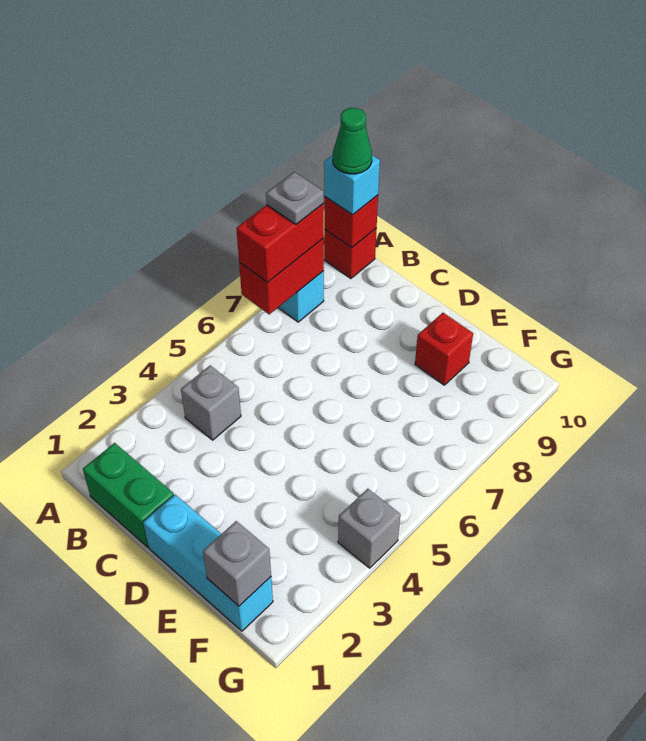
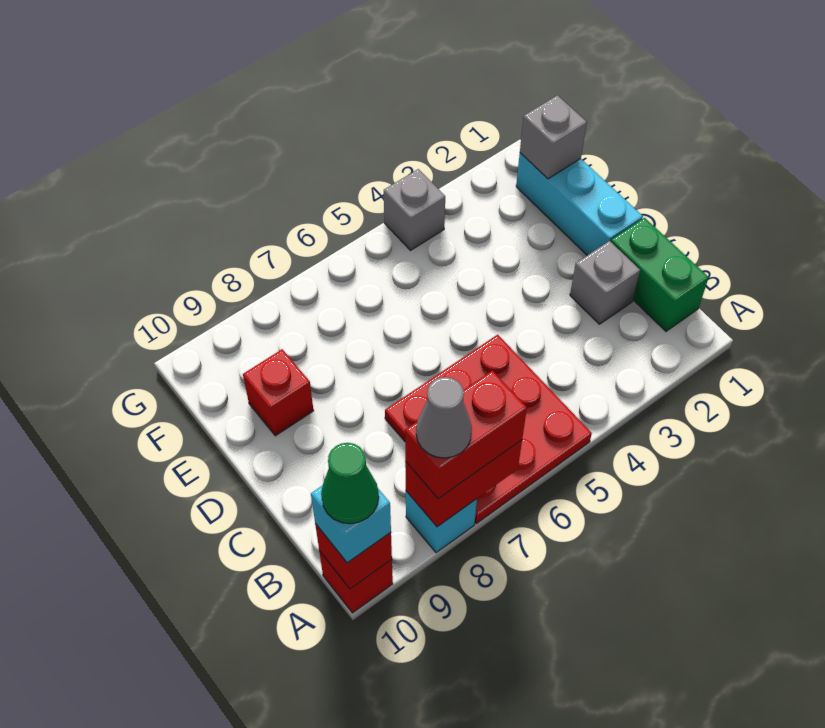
none -> red 3x3 plate [385,335,592,524]
grey 1x1 plate [266,172,324,224] -> grey 1x1 cone [416,377,472,458]
grey 1x1 brick [181,365,241,440] -> grey 1x1 brick moved to [570,241,640,324]

